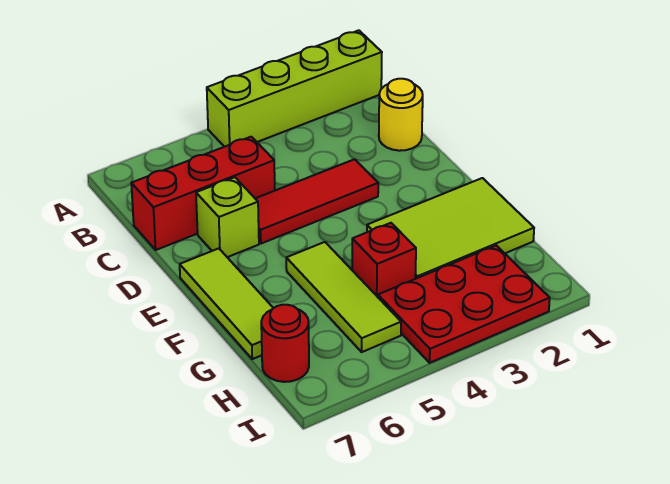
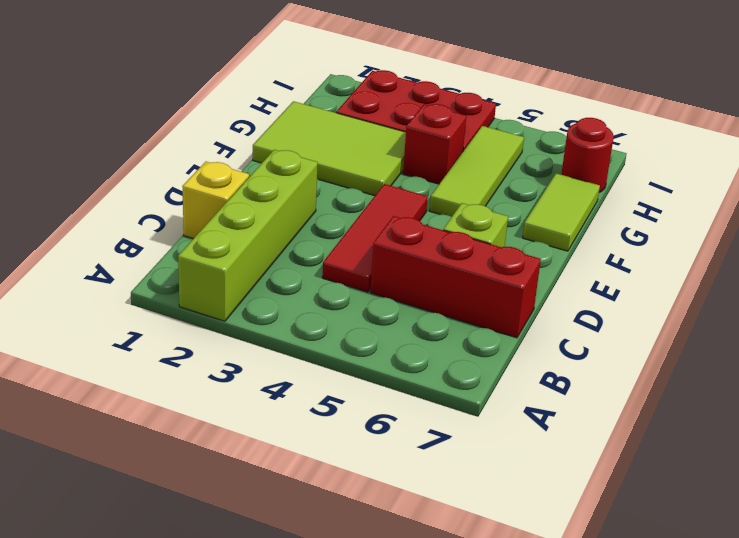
lime 1x4 brick [207,30,382,147] -> lime 1x4 brick turned to [178,150,318,321]
yellow 1x1 round brick [379,79,423,151] -> yellow 1x1 brick [182,162,249,239]
red 1x3 tile [255,159,378,244] -> red 1x3 tile turned to [322,184,428,292]
lime 1x3 tile [180,248,273,359] -> lime 1x2 tile [523,173,600,251]

